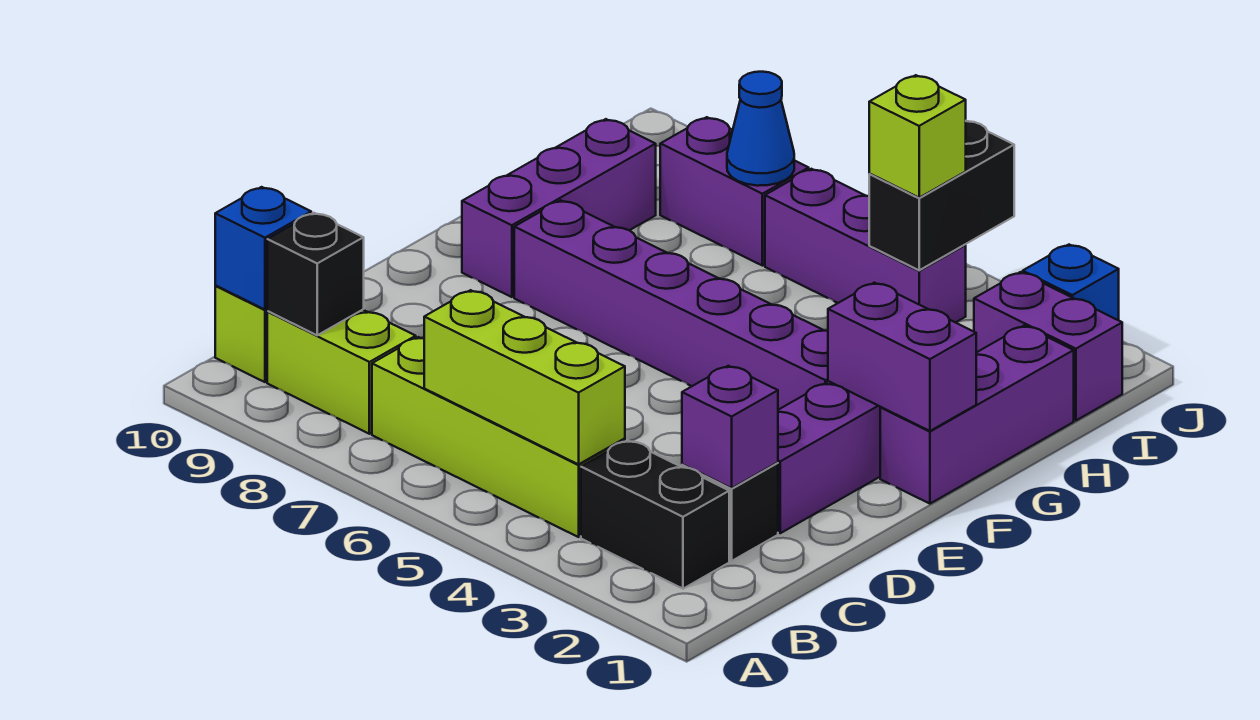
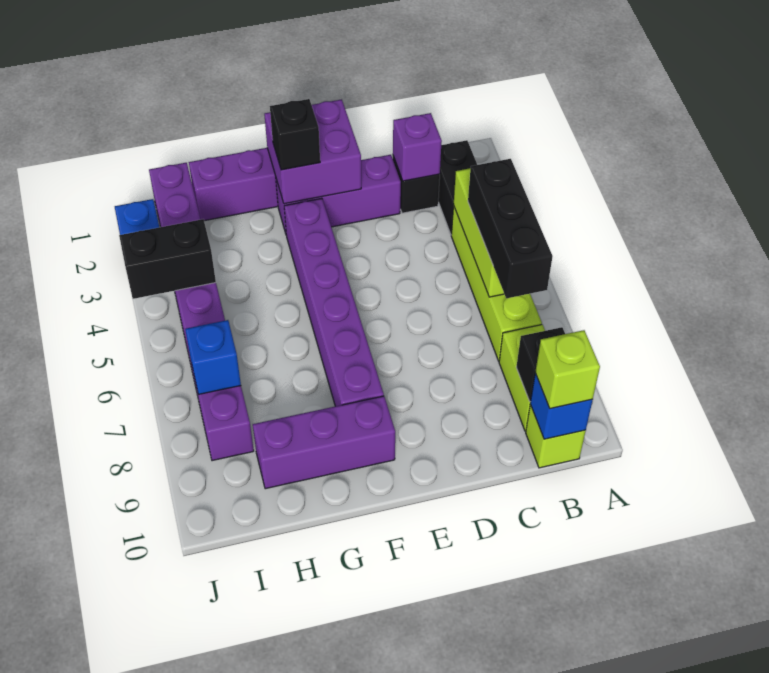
none -> black 1x3 brick [468,159,553,298]
purple 1x2 brick [828,283,976,431] -> purple 2x2 brick [264,99,361,204]
none -> black 1x1 brick [270,99,320,170]
lime 1x1 brick [869,75,966,198] -> lime 1x1 brick moved to [535,330,600,409]
blue 1x1 cone [727,72,794,186] -> blue 1x1 brick [185,320,241,395]

